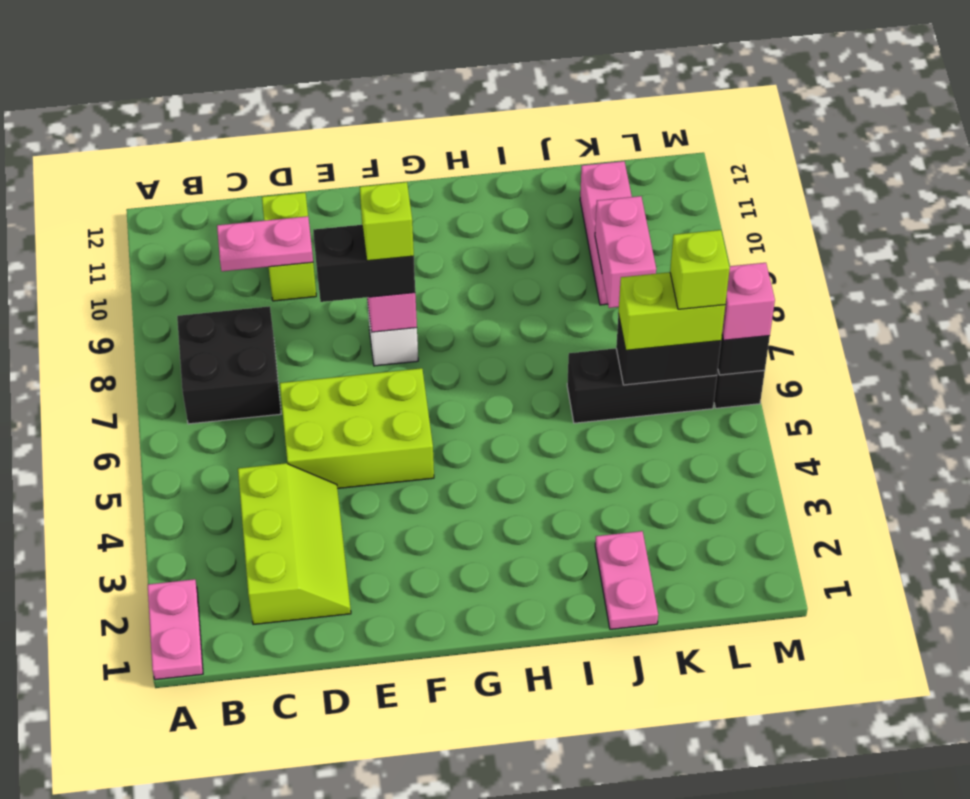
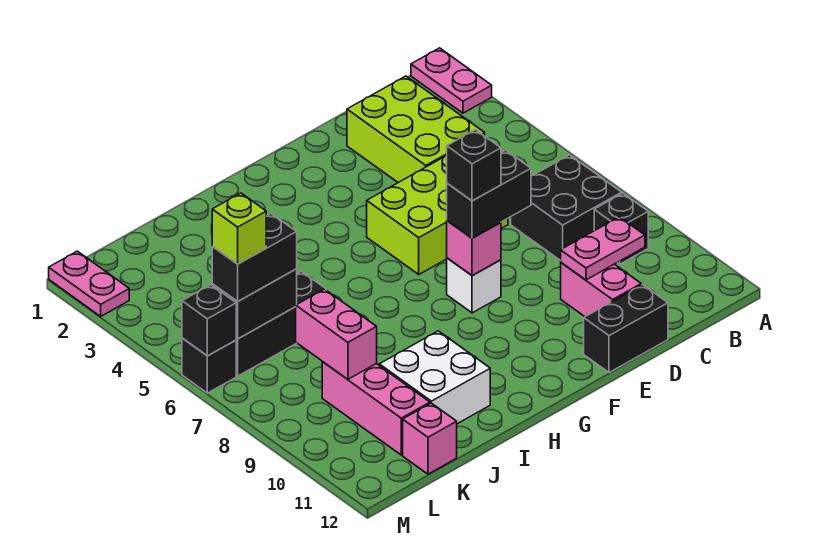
none -> black 1x1 brick [594,193,648,264]
lime 2x3 slope [238,463,351,625] -> lime 2x3 brick [347,76,485,183]
lime 1x2 brick [262,193,316,301] -> pink 1x2 brick [561,263,641,317]
none -> black 1x2 brick [584,285,668,373]
lime 1x1 brick [360,182,414,261] -> black 1x1 brick [447,130,501,201]
none -> white 2x2 brick [379,331,490,424]
pink 1x2 plate [595,531,658,629] -> pink 1x2 plate moved to [49,251,129,316]
lime 1x2 brick [618,272,725,350] -> black 1x2 brick [212,214,297,302]
pink 1x1 brick [722,263,775,340] -> pink 1x1 brick moved to [403,403,457,474]

